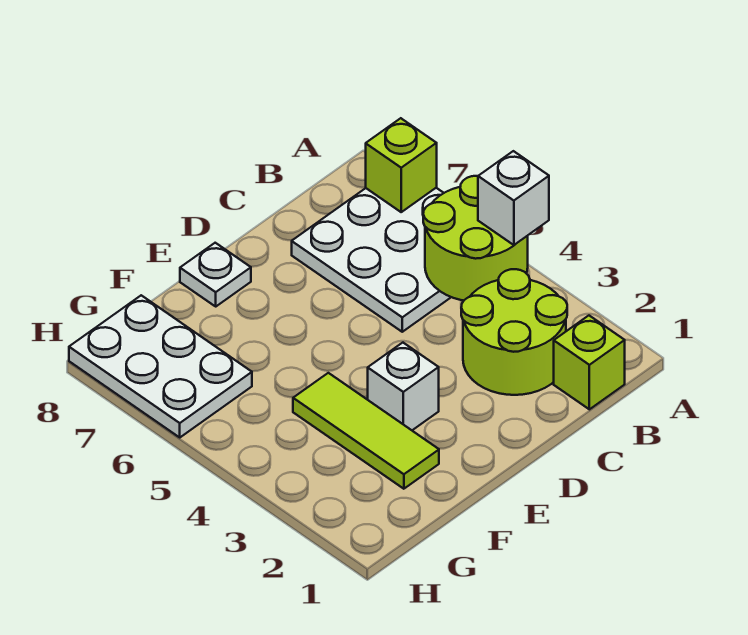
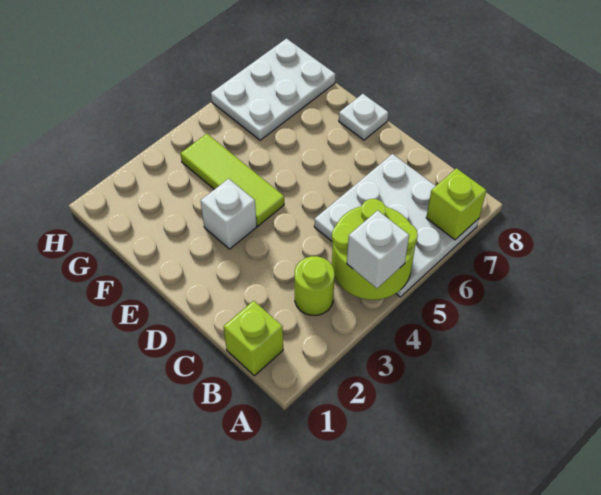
lime 2x2 round brick [461,269,567,395] -> lime 1x1 round brick [295,256,335,315]
lime 1x3 tile [293,373,439,489] -> lime 1x3 tile turned to [180,134,284,226]

